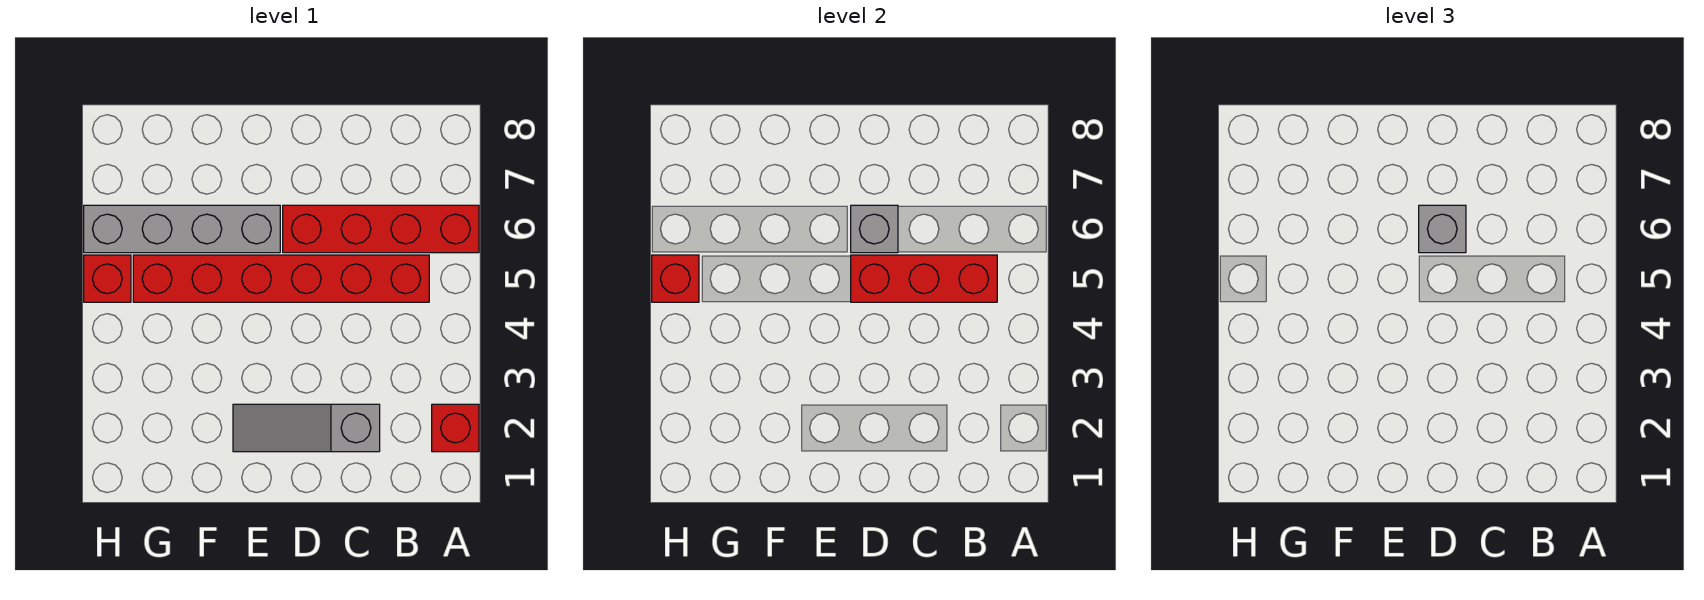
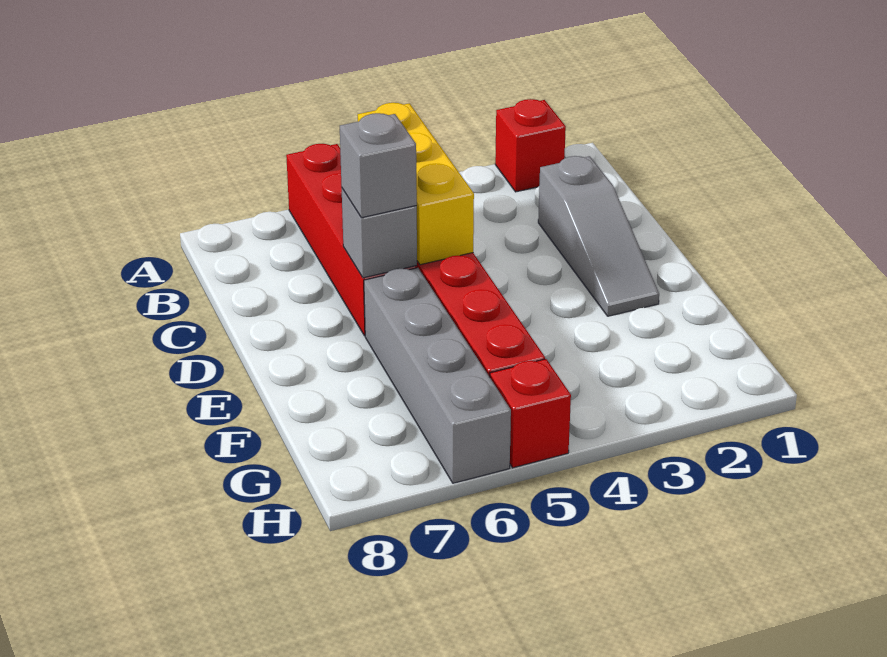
red 1x3 brick [851,255,997,302] -> yellow 1x3 brick [358,103,474,265]
red 1x1 brick [652,255,699,302] -> none

